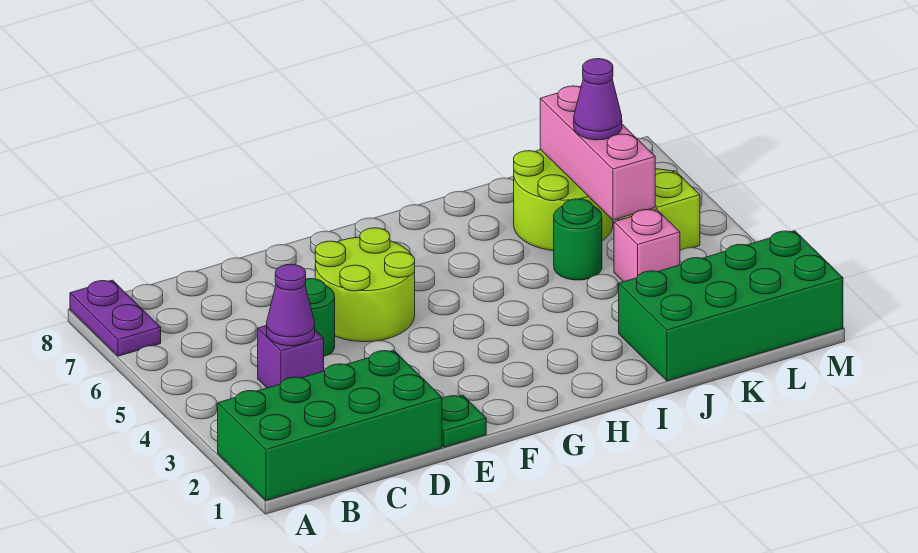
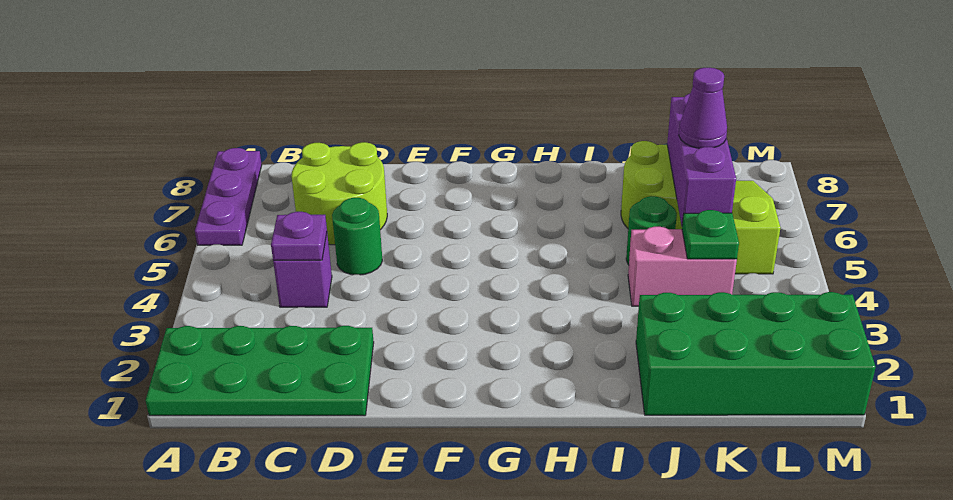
green 2x4 brick [218,350,442,500] -> green 2x4 plate [145,326,374,416]
purple 1x2 plate [70,280,161,356] -> purple 1x3 plate [195,148,262,245]
purple 1x1 cone [267,264,315,346] -> purple 1x1 plate [271,212,327,260]
green 1x1 plate [442,395,486,447] -> green 1x1 plate moved to [682,210,739,259]
lime 2x2 round brick [315,228,415,342] -> lime 2x2 round brick moved to [291,142,387,245]
pink 1x1 brick [614,209,680,282] -> pink 1x2 brick [628,227,737,306]
pink 1x3 brick [540,86,655,220] -> purple 1x3 brick [667,94,736,226]

